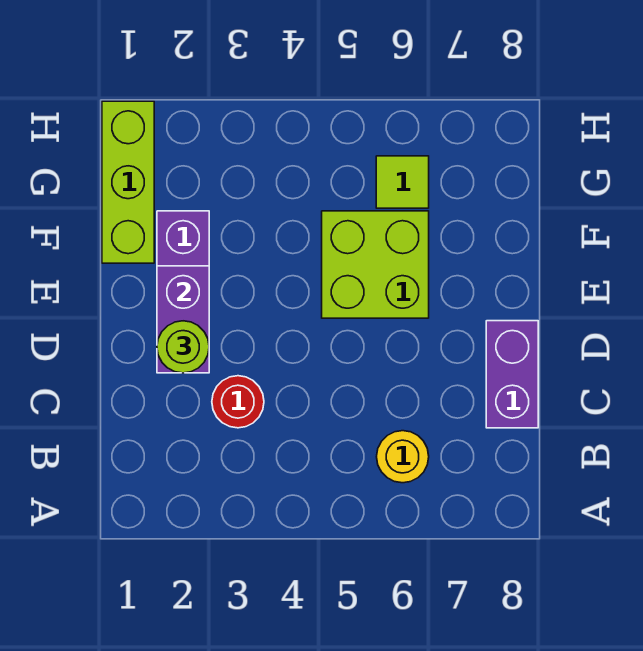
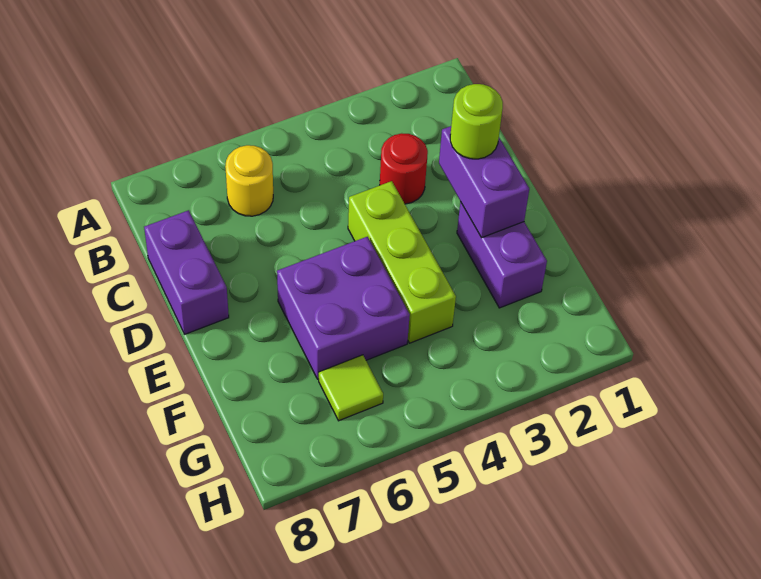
lime 2x2 brick [322,211,429,318] -> purple 2x2 brick [277,237,410,379]
lime 1x3 brick [102,101,154,263] -> lime 1x3 brick moved to [348,181,456,343]

